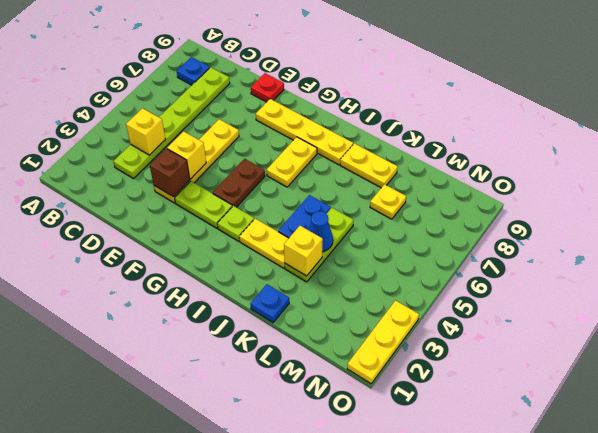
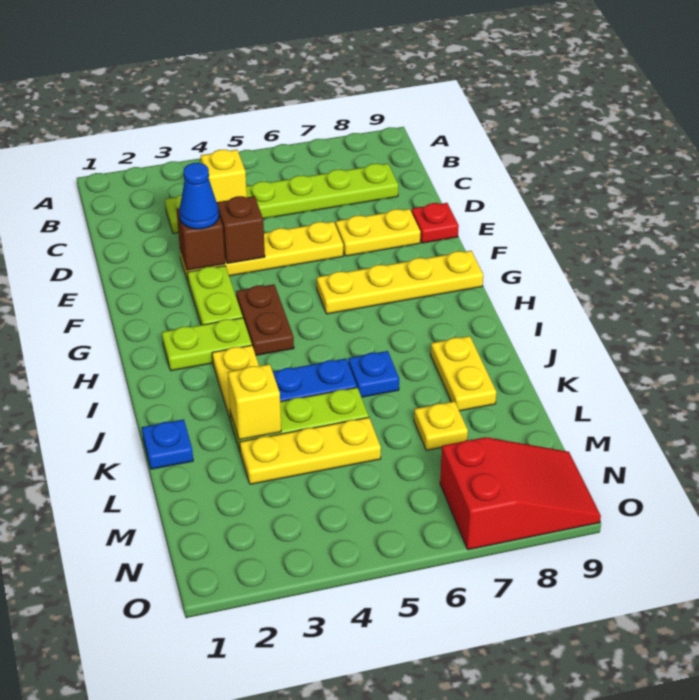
blue 1x1 plate [177,57,210,85] -> blue 1x1 plate moved to [348,351,399,397]
yellow 1x1 brick [167,132,206,179] -> brown 1x1 brick [217,196,265,264]
yellow 1x4 plate [256,99,353,165] -> yellow 1x4 plate turned to [317,251,483,314]
brown 1x2 plate [213,159,265,207] -> brown 1x2 plate turned to [236,284,294,355]
lime 1x1 plate [217,206,254,241] -> lime 1x2 plate [162,318,252,371]
yellow 1x2 plate [267,137,317,187] -> yellow 1x2 plate moved to [336,209,421,256]
blue 1x1 cone [309,211,333,252] -> blue 1x1 cone moved to [179,163,219,229]
none -> red 2x3 slope [440,437,601,550]
yellow 1x3 plate [347,301,419,384] -> yellow 1x3 plate moved to [240,417,381,484]

